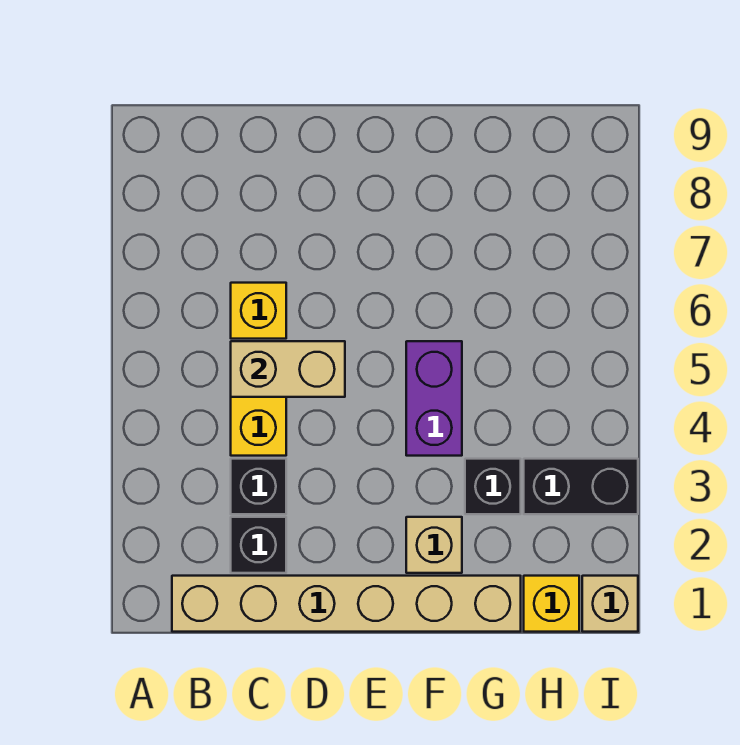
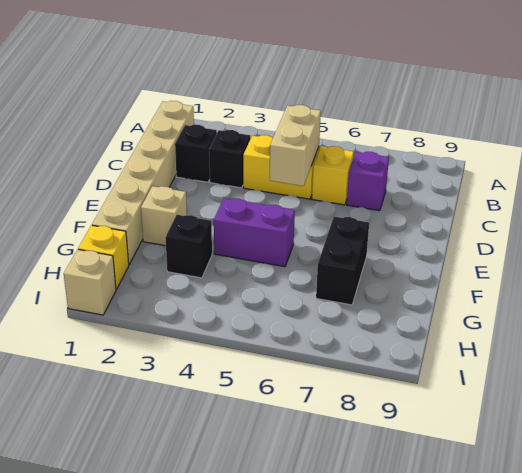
none -> purple 1x1 brick [347,152,389,211]
black 1x2 brick [524,459,638,514] -> black 1x2 brick moved to [316,217,369,305]

